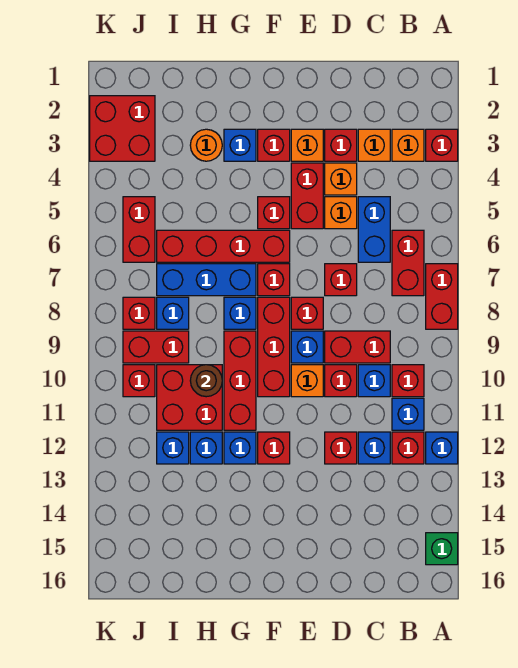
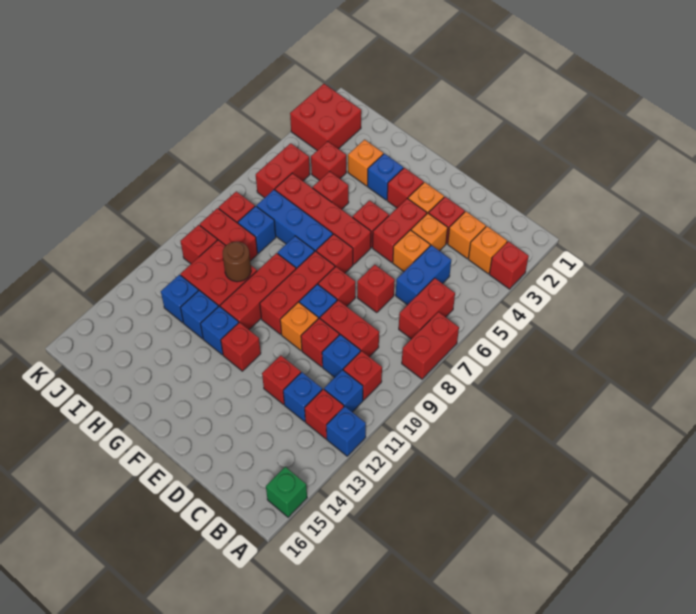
orange 1x1 round brick [190,129,222,161] -> orange 1x1 brick [348,140,383,186]
none -> red 1x1 brick [313,171,349,209]
none -> red 1x1 brick [311,141,346,180]

